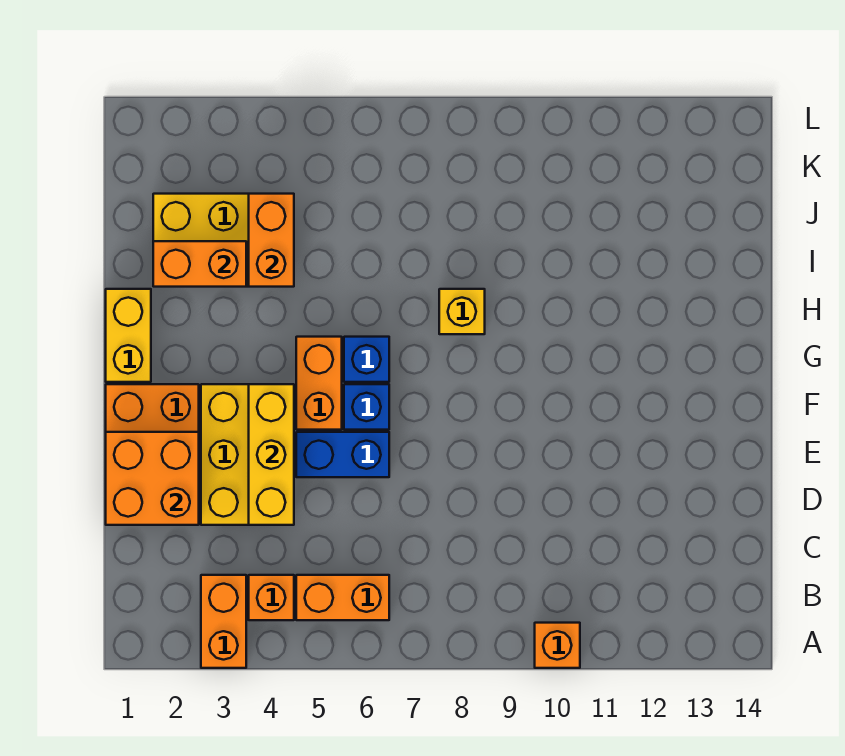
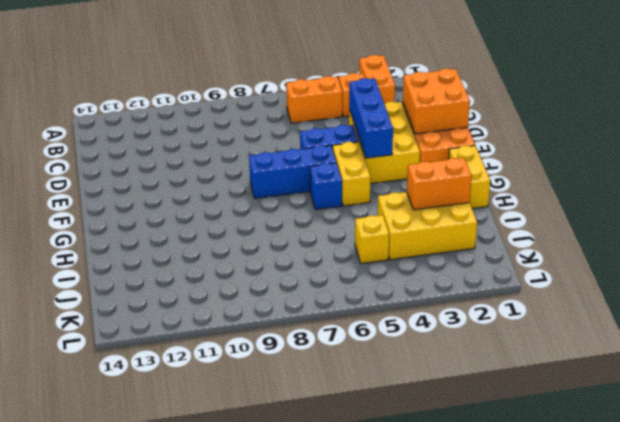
orange 1x1 brick [535,623,580,668] -> none
yellow 1x3 brick [249,384,294,525] -> blue 1x3 brick [349,78,393,158]
orange 1x2 brick [296,337,342,430] -> yellow 1x2 brick [333,142,370,206]
blue 1x1 brick [344,384,389,430] -> blue 1x3 brick [249,145,336,198]
yellow 1x1 brick [439,289,485,334] -> yellow 1x1 brick moved to [355,215,389,264]
orange 1x2 brick [249,194,294,287] -> none

